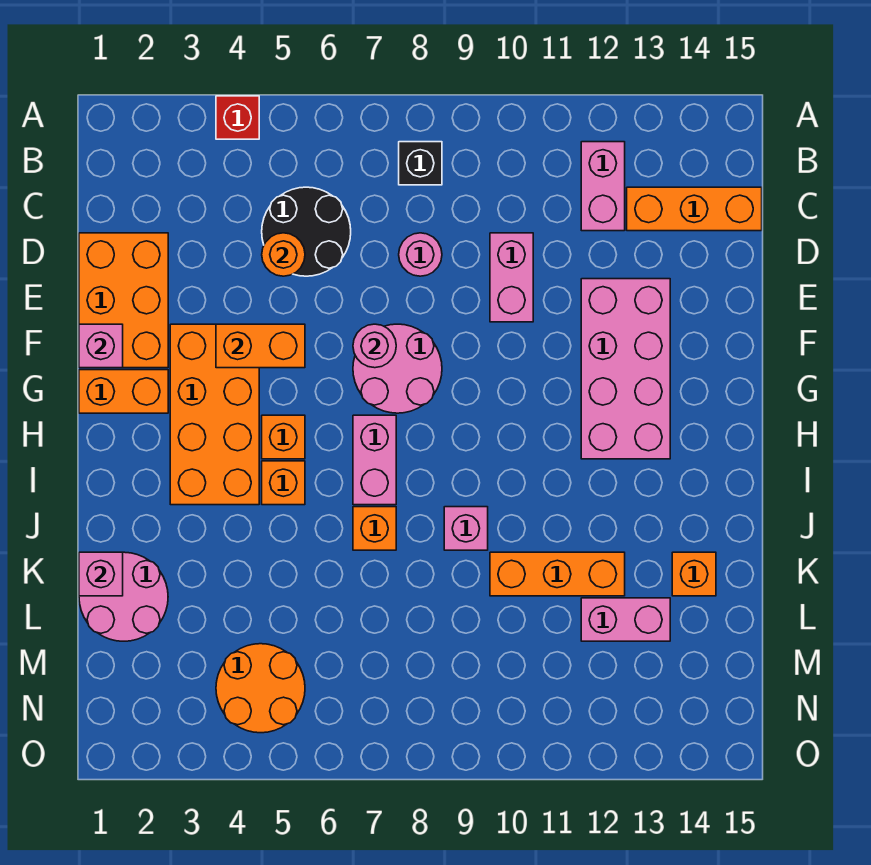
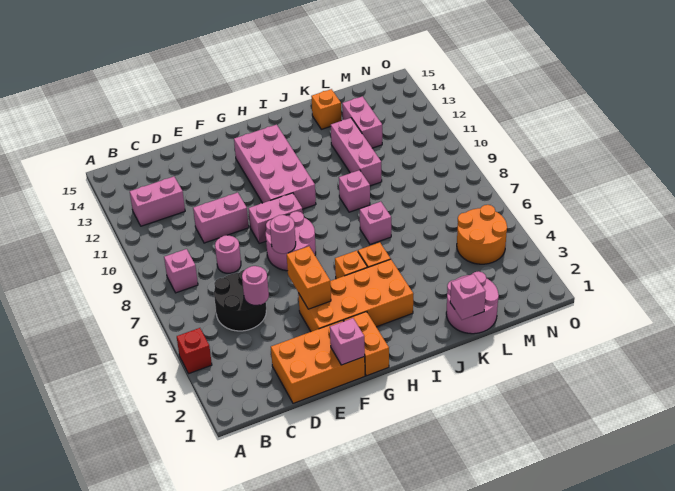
black 1x1 brick [399,142,442,185] -> pink 1x1 brick [164,249,198,293]
orange 1x3 brick [627,187,762,231] -> none
orange 1x1 round brick [262,233,305,276] -> pink 1x1 round brick [242,266,269,305]
pink 2x4 brick [581,279,670,459] -> pink 2x4 brick turned to [234,125,316,209]
pink 1x2 brick [353,415,396,505] -> pink 1x2 brick moved to [248,193,303,243]
orange 1x1 brick [353,507,396,550] -> pink 1x1 brick [360,202,391,244]
orange 1x3 brick [490,552,625,596] -> pink 1x3 brick [331,118,382,186]

